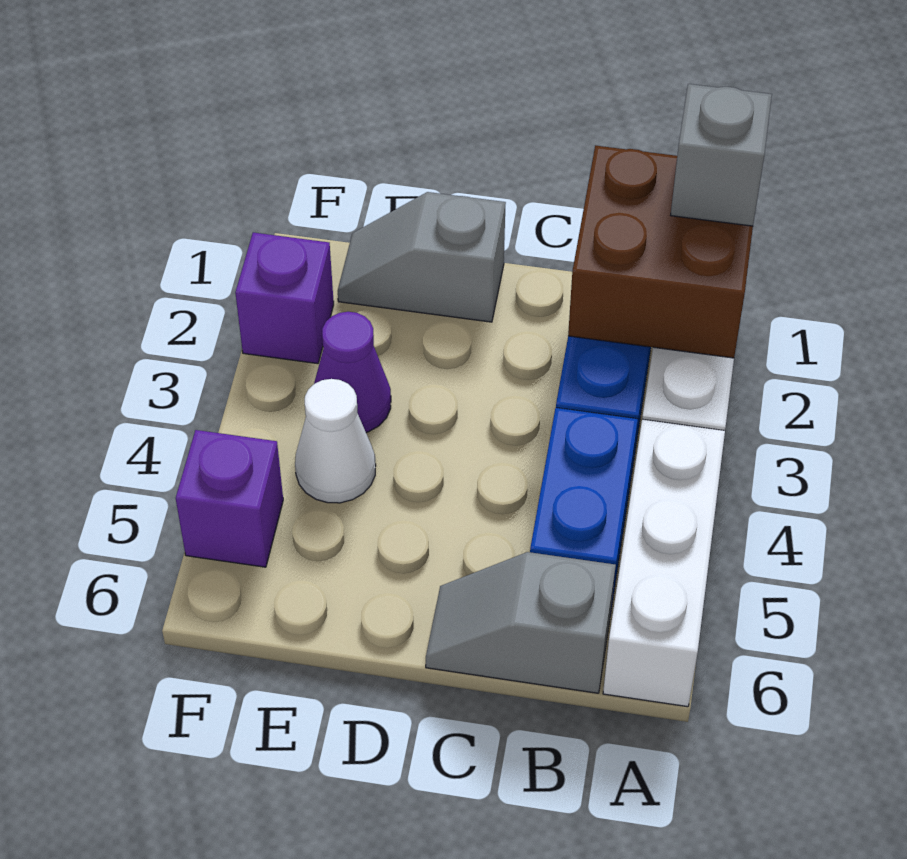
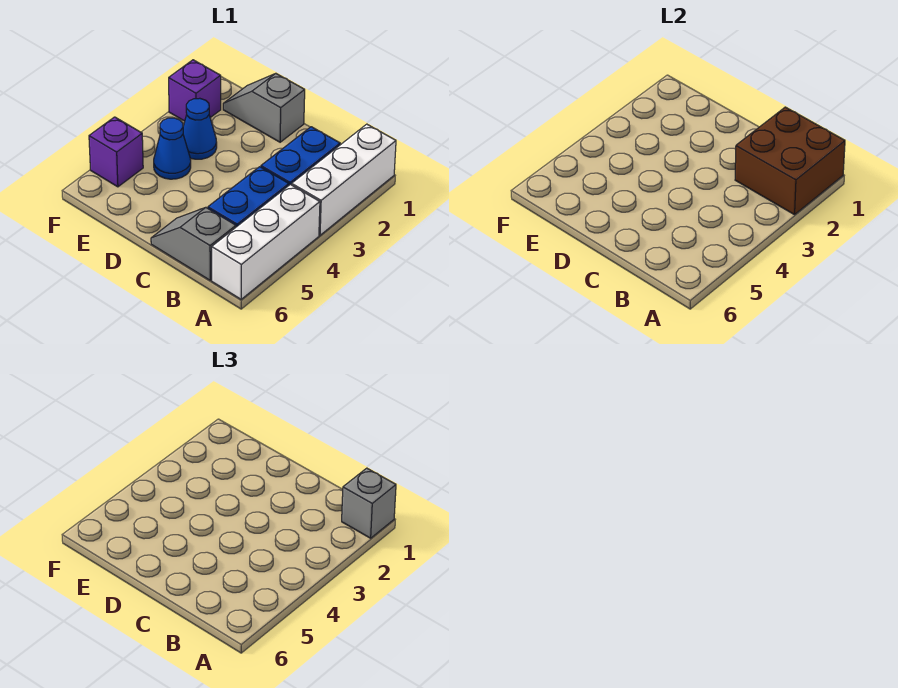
purple 1x1 cone [314,312,391,432] -> blue 1x1 cone [183,98,217,159]
white 1x1 cone [295,379,376,503] -> blue 1x1 cone [154,118,191,179]

